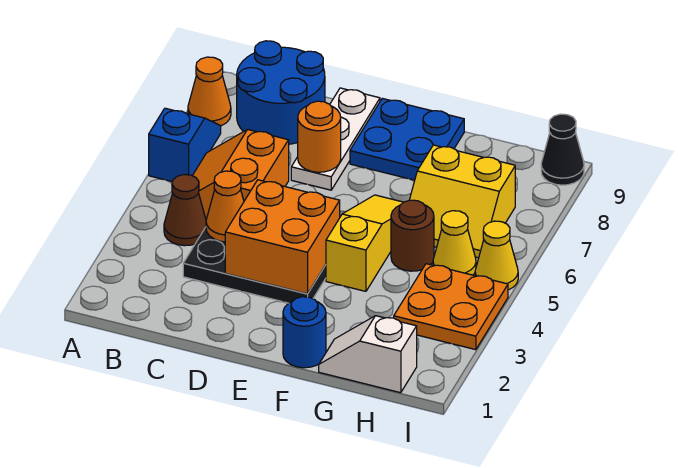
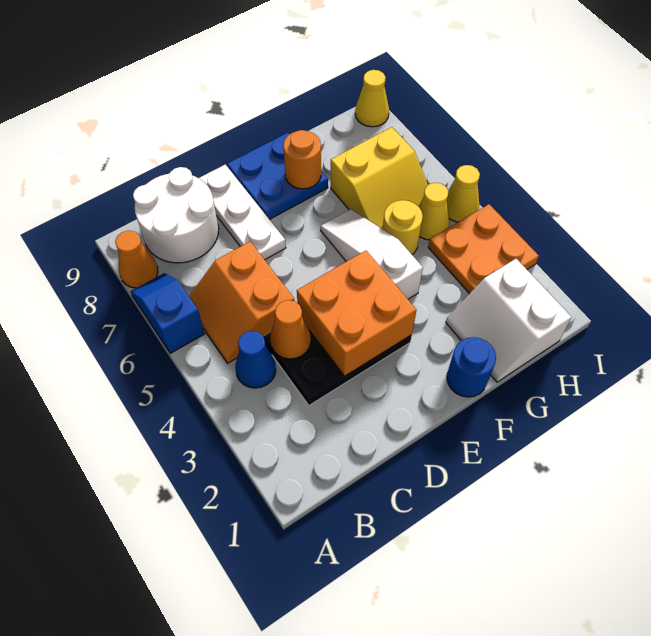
brown 1x1 cone [164,175,206,246] -> blue 1x1 cone [235,331,276,388]
blue 2x2 round brick [237,41,325,144] -> white 2x2 round brick [133,167,219,263]
orange 1x1 round brick [298,101,341,172] -> orange 1x1 round brick moved to [283,130,321,189]
yellow 1x3 slope [326,195,403,291] -> white 1x3 slope [321,209,423,299]
white 1x2 slope [319,316,417,393] -> white 2x2 slope [446,259,571,382]
brown 1x1 round brick [391,200,434,271] -> yellow 1x1 round brick [383,200,423,254]
black 1x1 cone [541,114,584,185] -> yellow 1x1 cone [355,70,389,127]

